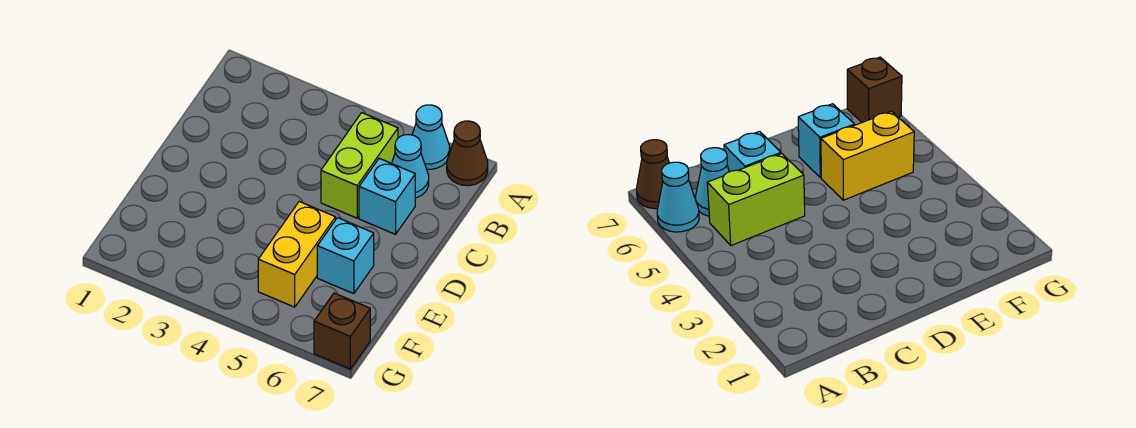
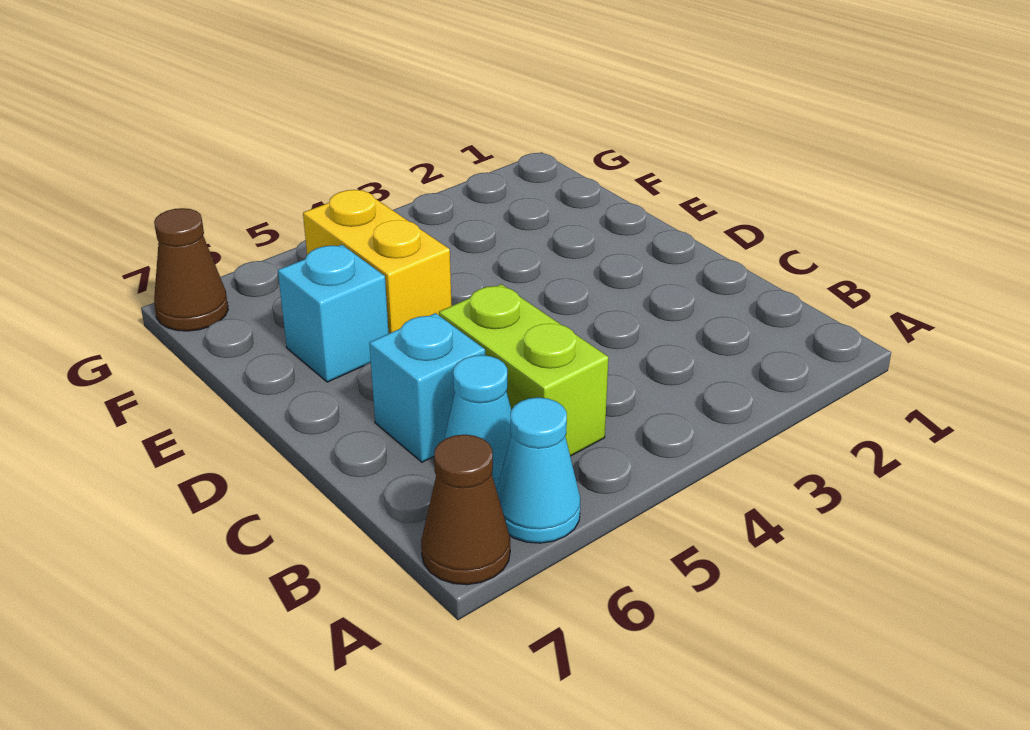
brown 1x1 brick [314,293,370,369] -> brown 1x1 cone [154,208,228,331]

